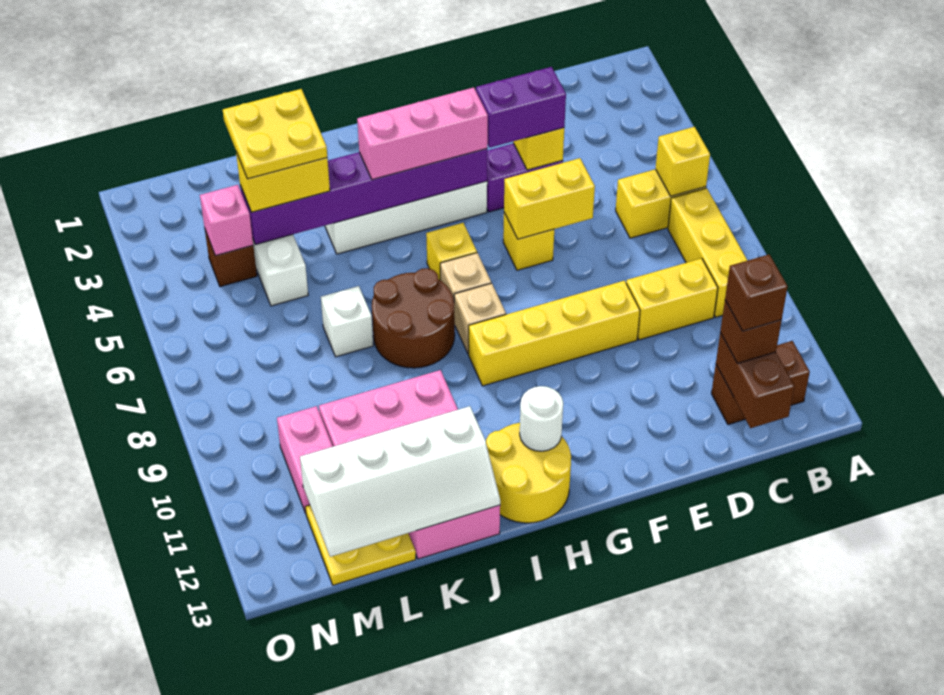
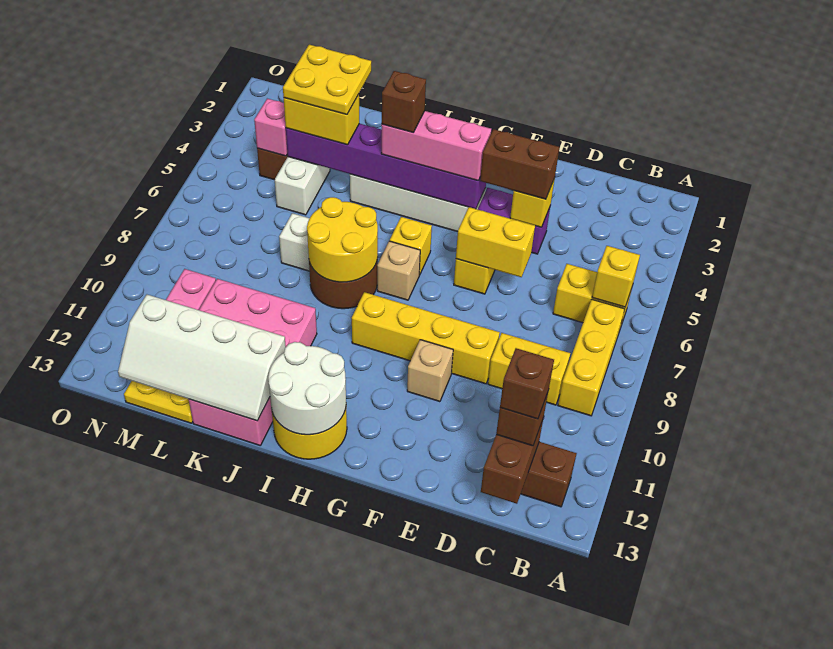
purple 1x2 brick [476,67,566,148] -> brown 1x2 brick [480,129,560,199]
tan 1x1 brick [454,283,506,354] -> tan 1x1 brick moved to [407,340,453,402]
white 1x1 round brick [520,386,563,451] -> white 2x2 round brick [268,342,346,435]
none -> brown 1x1 brick [382,71,426,132]
none -> yellow 2x2 round brick [307,197,378,282]

